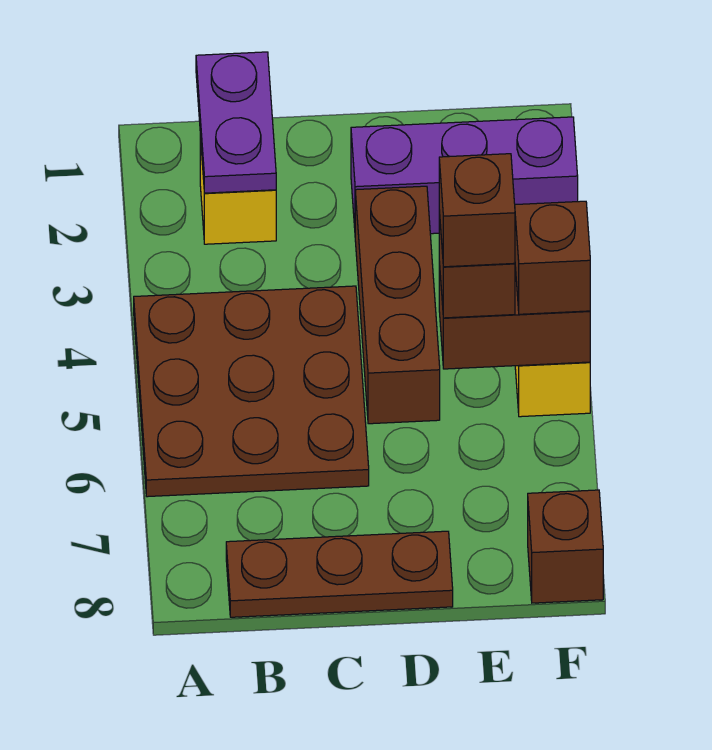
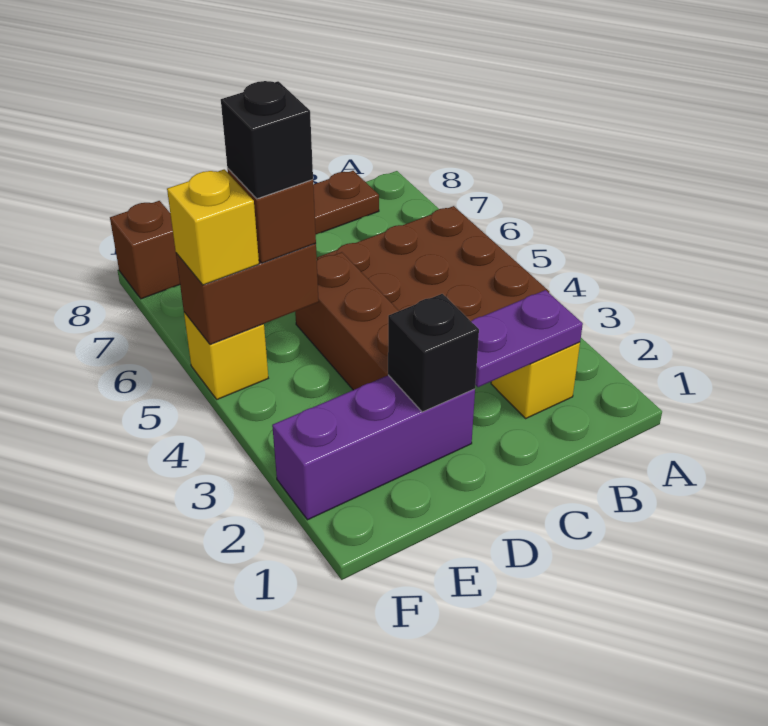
purple 1x2 plate [196,52,276,193] -> purple 1x2 plate turned to [471,290,583,387]
none -> black 1x1 brick [388,294,479,412]
brown 1x1 brick [439,154,515,267] -> black 1x1 brick [221,81,313,199]
brown 1x1 brick [515,201,590,314] -> yellow 1x1 brick [167,169,259,285]

